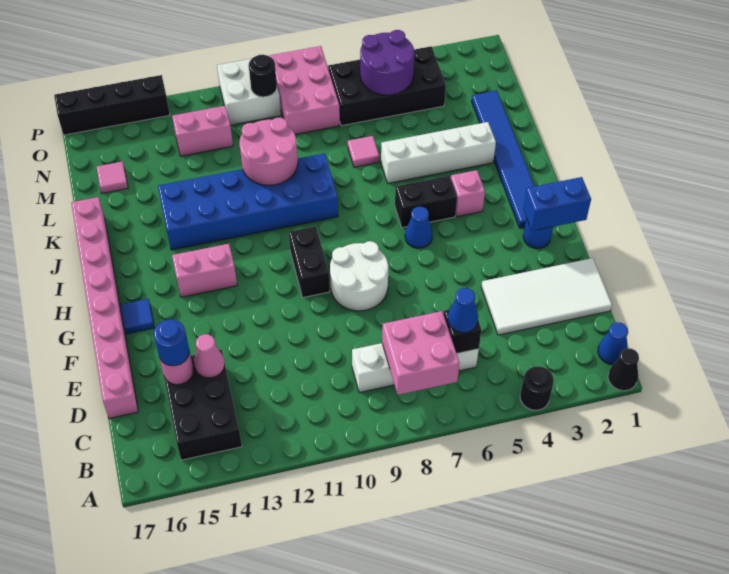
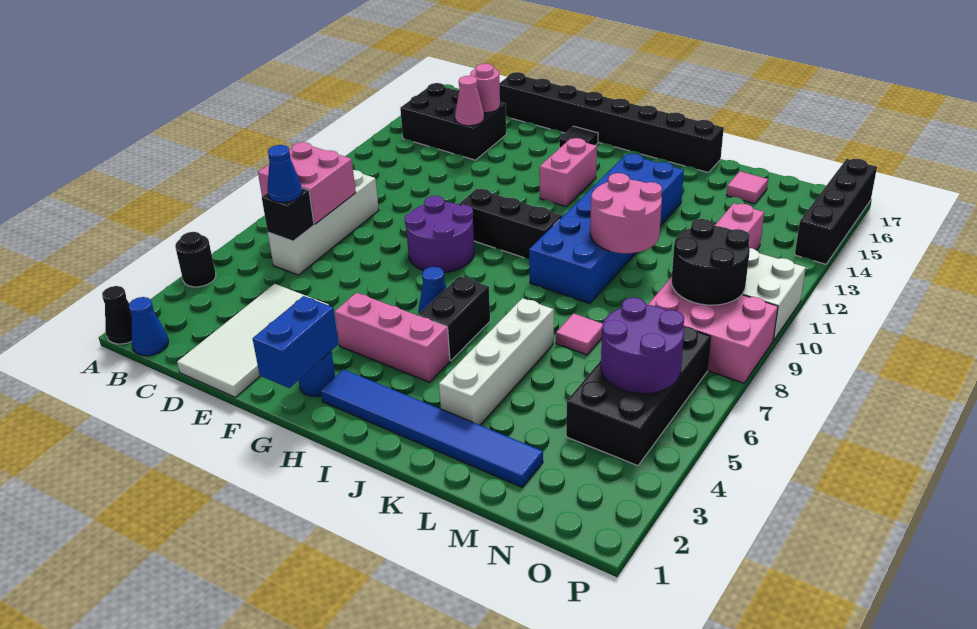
blue 1x1 round brick [154,319,189,366] -> none
pink 1x8 brick [71,197,138,418] -> black 1x8 brick [500,72,724,173]
white 2x2 round brick [330,241,388,311] -> purple 2x2 round brick [405,196,474,273]
black 1x2 brick [289,226,330,297] -> black 1x3 brick [459,189,562,259]
blue 1x1 tile [121,299,154,334] -> black 1x1 tile [559,126,598,148]
pink 1x1 brick [451,170,485,217] -> pink 1x3 brick [335,293,450,382]
black 1x1 round brick [249,55,277,97] -> black 2x2 round brick [671,219,750,305]

